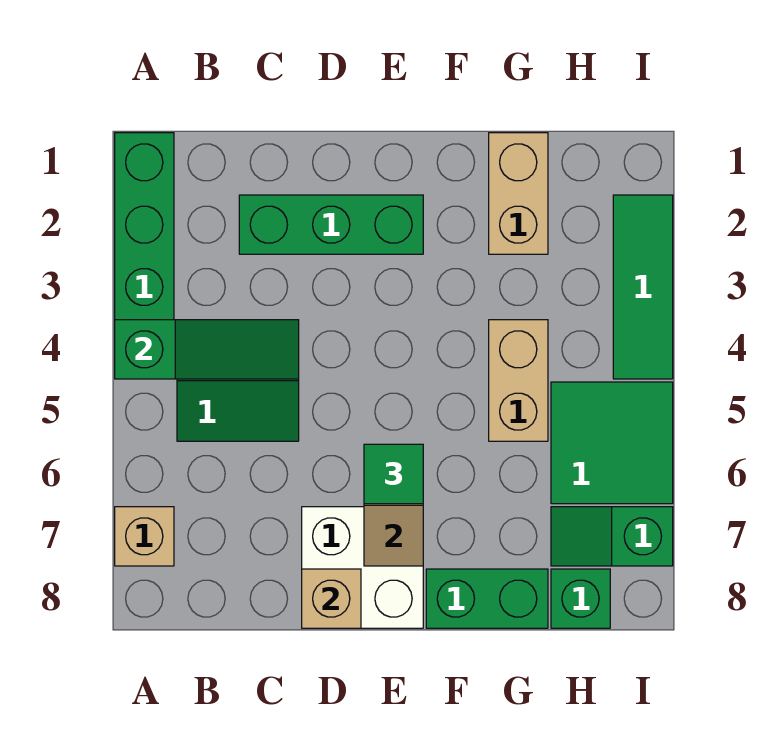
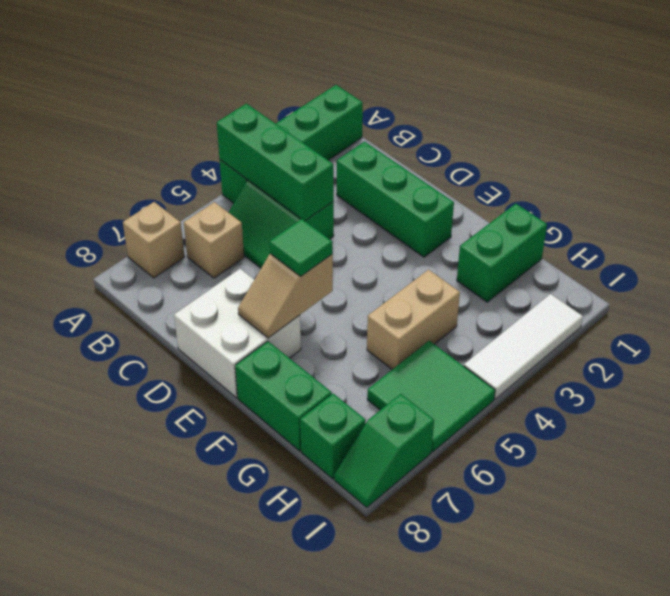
green 1x3 slope [115,320,299,379] -> green 1x3 brick [217,104,334,221]
tan 1x1 brick [302,569,361,628] -> tan 1x1 brick moved to [184,202,244,278]
tan 1x2 brick [489,133,548,254] -> green 1x2 brick [457,204,547,302]
green 1x2 slope [551,507,673,566] -> green 1x2 slope turned to [334,394,434,507]
green 1x3 tile [613,195,673,379] -> white 1x3 tile [464,294,583,399]

